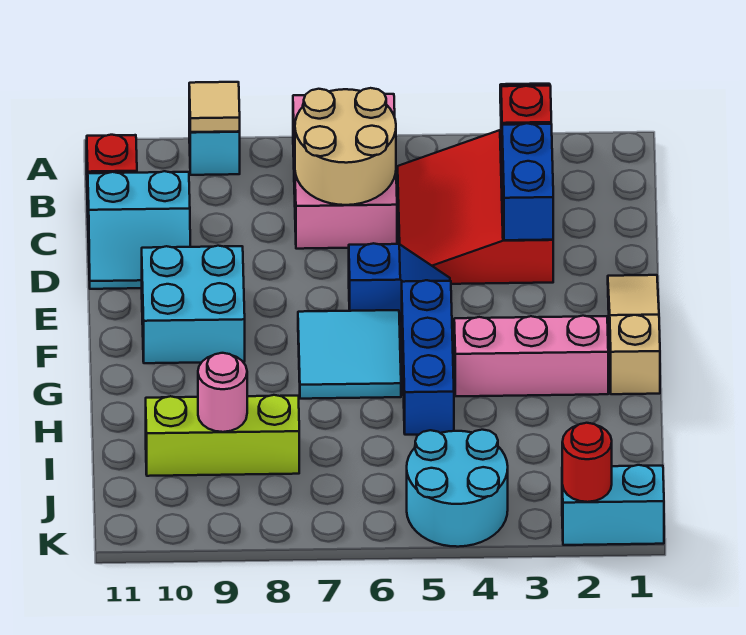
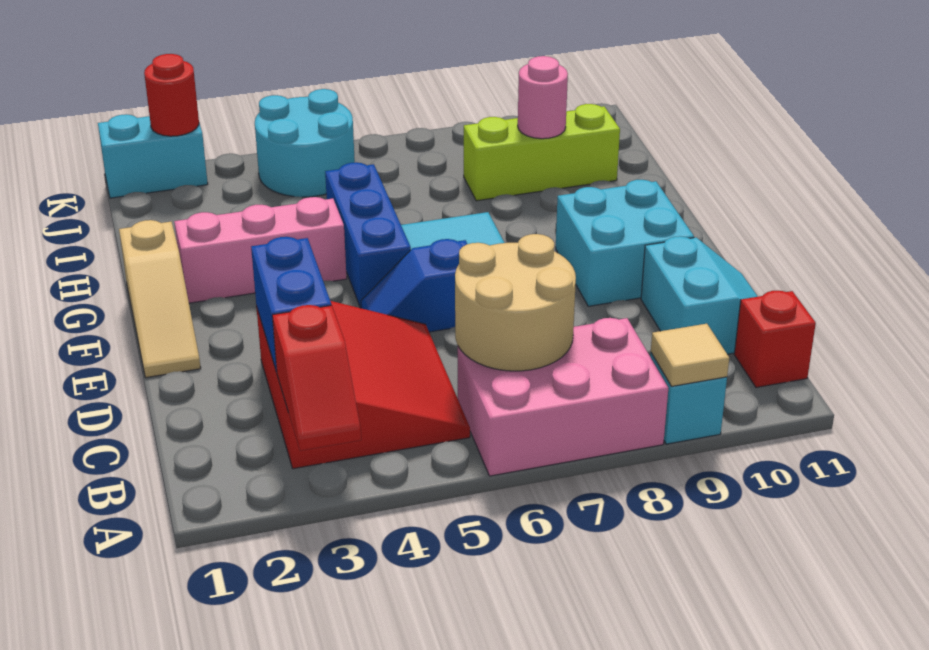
pink 2x3 brick [293,94,397,249] -> pink 2x3 brick turned to [458,318,668,476]
cyan 2x2 slope [88,171,190,289] -> cyan 2x2 slope turned to [641,236,758,354]

